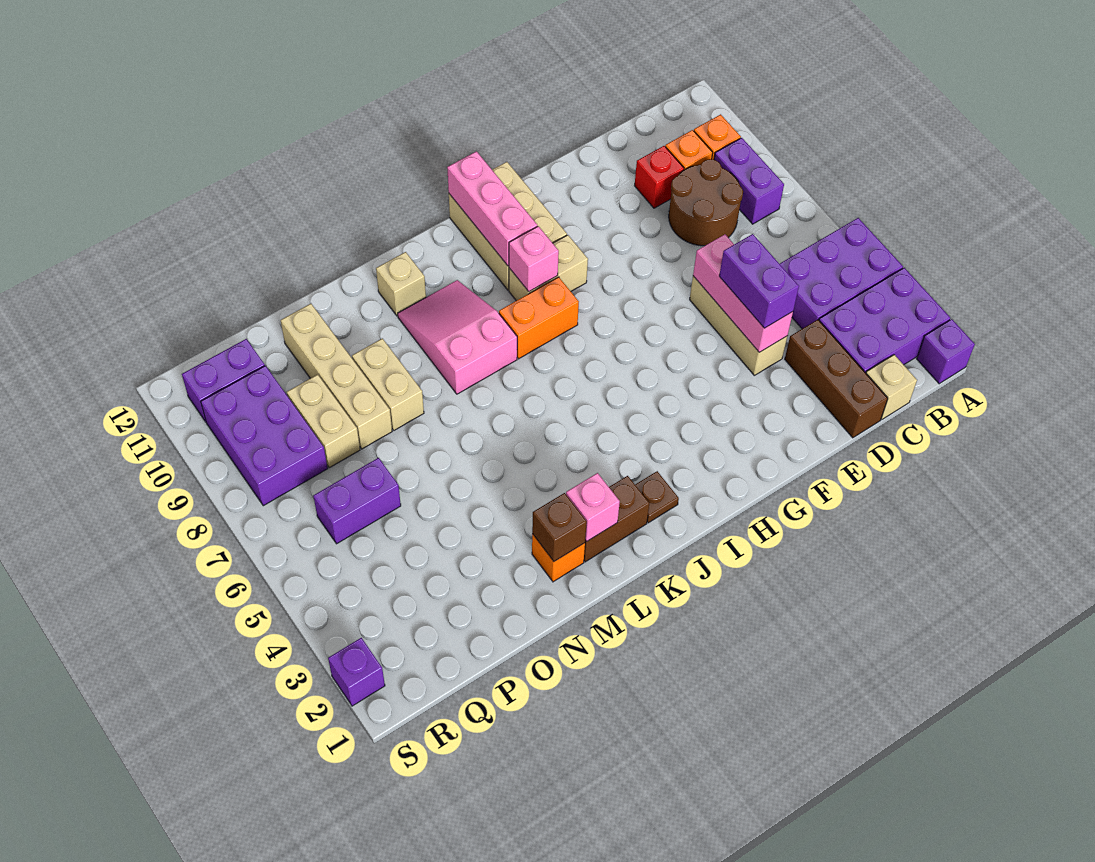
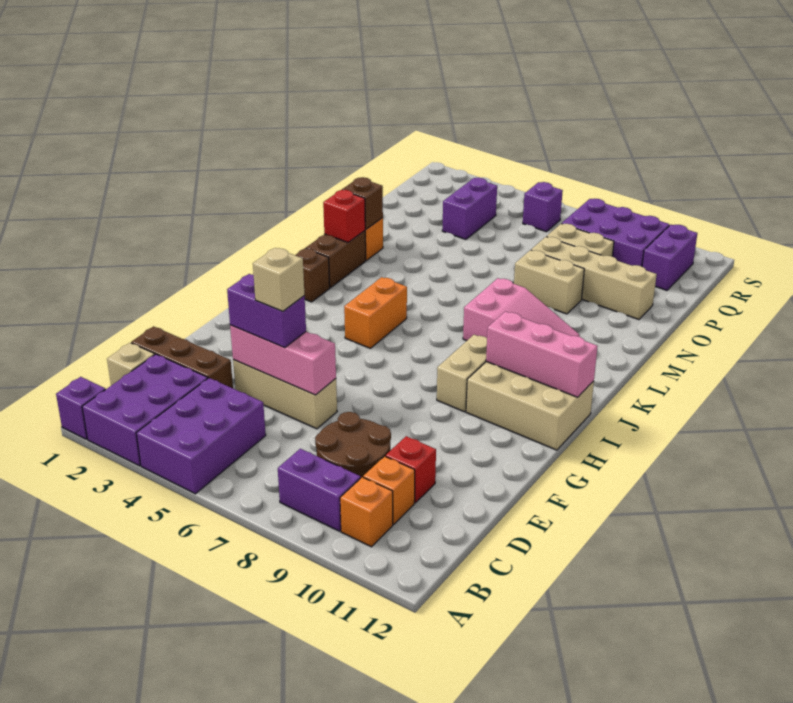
orange 1x2 brick [499,277,579,359] -> orange 1x2 brick moved to [344,277,407,348]
pink 1x1 brick [509,226,559,292] -> none
brown 1x1 plate [635,471,679,523] -> brown 1x1 brick [295,248,330,302]
pink 1x1 brick [566,473,620,541] -> red 1x1 brick [323,190,366,242]
tan 1x1 brick [376,252,426,316] -> tan 1x1 brick moved to [253,248,304,311]
purple 1x2 brick [313,458,401,544] -> purple 1x2 brick moved to [442,178,497,239]
purple 1x1 brick [328,638,385,706] -> purple 1x1 brick moved to [523,182,563,232]

